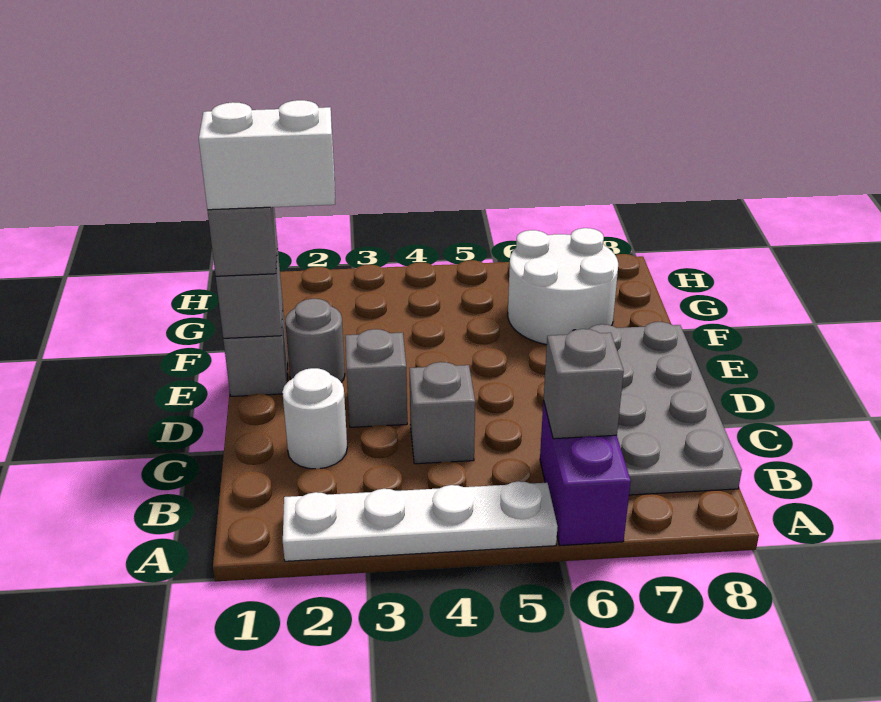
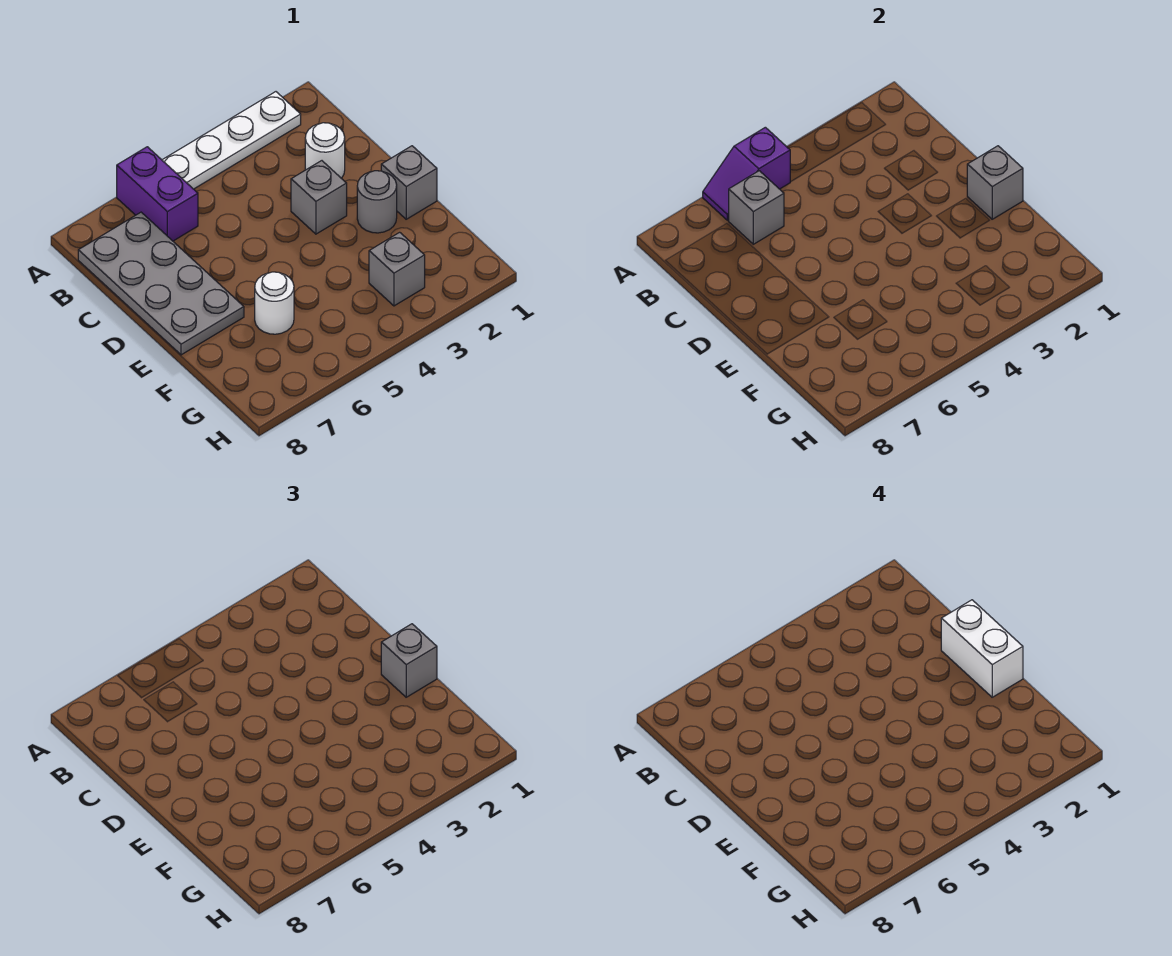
none -> purple 1x2 slope [703,127,790,220]
grey 1x1 brick [409,362,475,464] -> grey 1x1 brick moved to [369,232,425,306]
white 1x2 brick [199,100,335,210] -> white 1x2 brick turned to [941,600,1023,697]
white 2x2 round brick [508,228,618,345] -> white 1x1 round brick [255,272,294,334]

